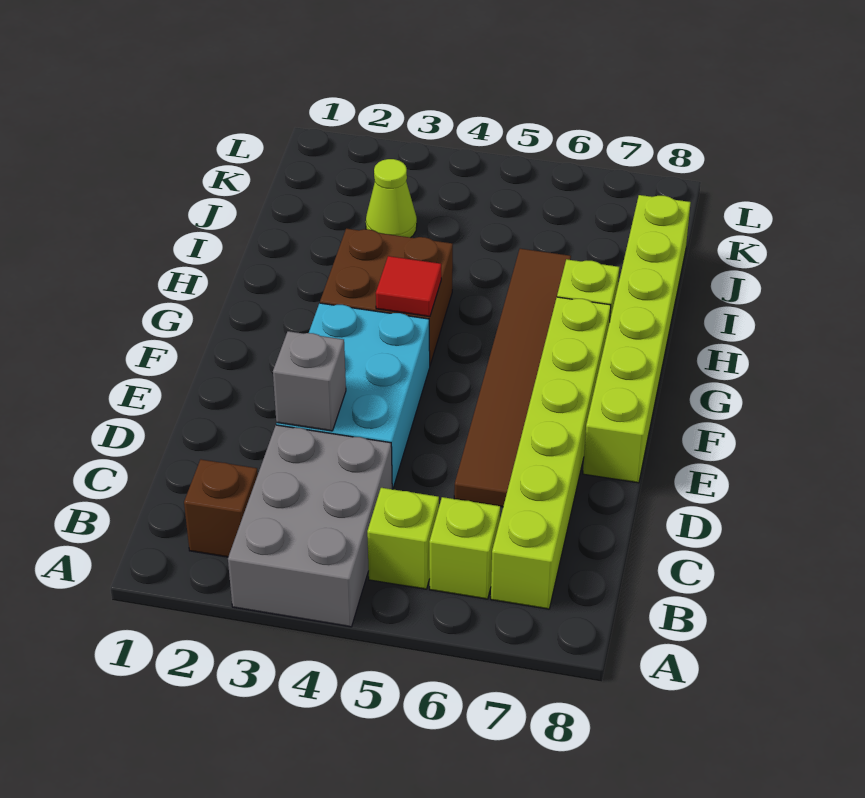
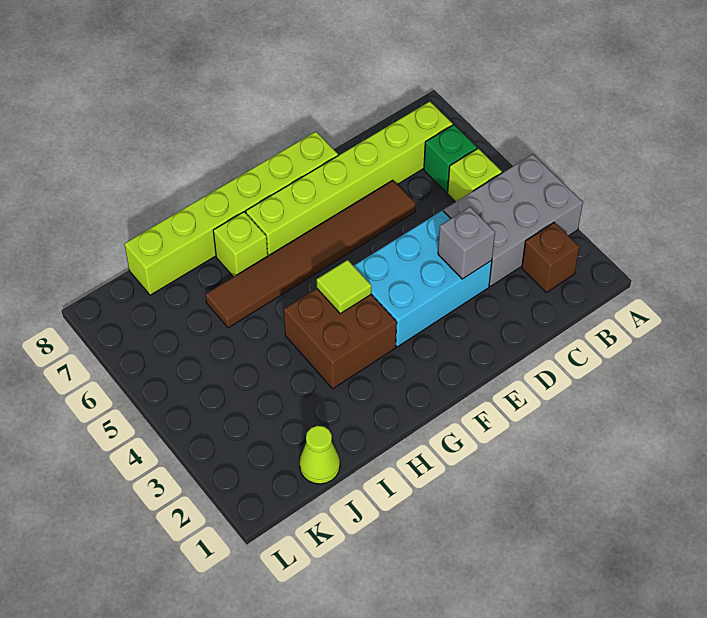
lime 1x1 brick [429,497,500,599] -> green 1x1 brick [424,125,477,193]
red 1x1 tile [376,256,441,317] -> lime 1x1 tile [317,260,371,314]
lime 1x1 cone [366,159,417,237] -> lime 1x1 cone moved to [300,426,340,484]

